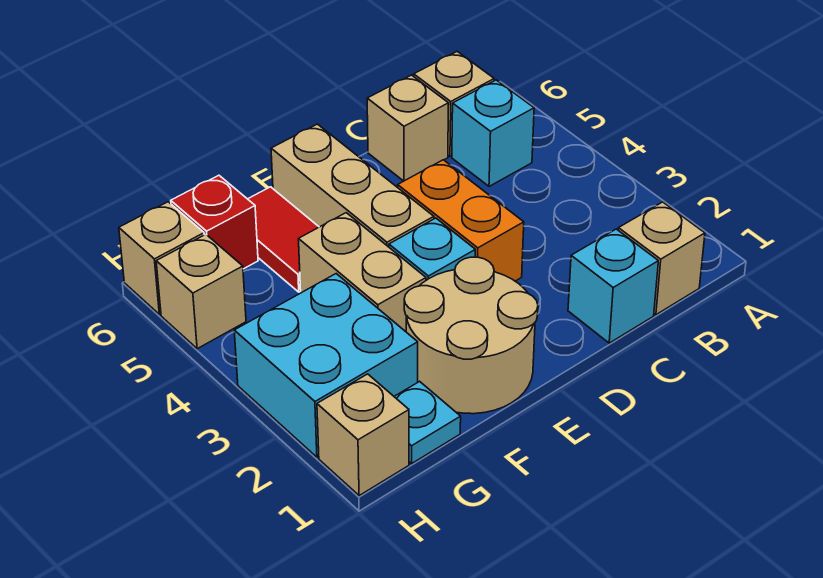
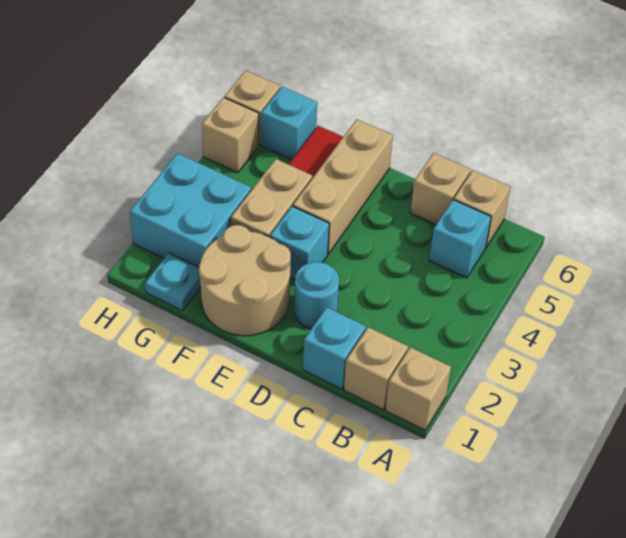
none -> cyan 1x1 round brick [294,262,339,329]
orange 1x2 brick [398,160,524,281] -> none
red 1x1 brick [171,175,258,269] -> cyan 1x1 brick [261,87,317,160]
tan 1x1 brick [317,374,409,496] -> tan 1x1 brick moved to [385,347,451,430]

